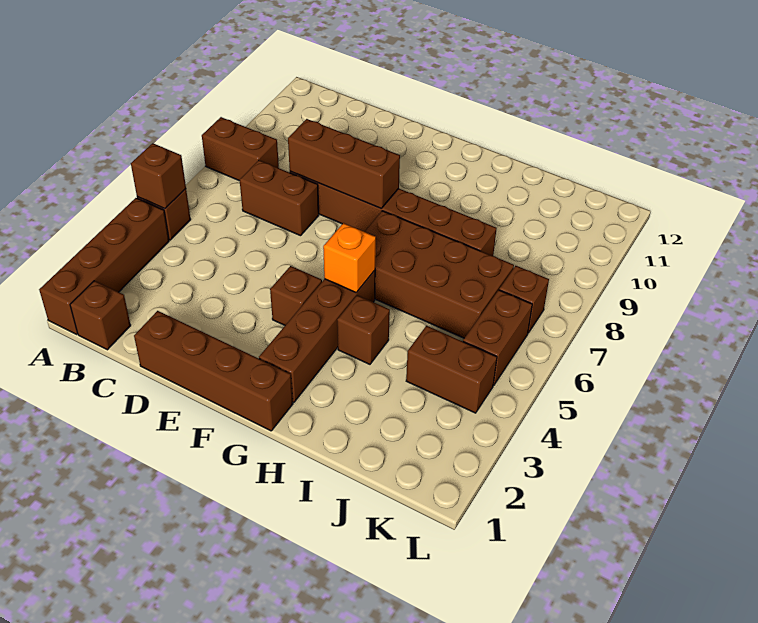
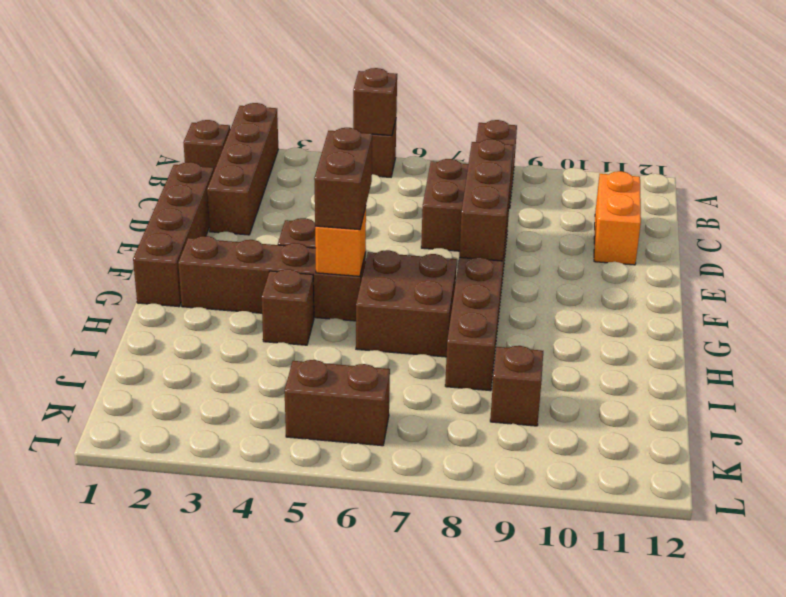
brown 1x4 brick [39,198,169,334] -> brown 1x4 brick turned to [207,103,278,235]
none -> orange 1x2 brick [594,171,641,265]
brown 2x4 brick [365,211,514,338] -> brown 2x2 brick [356,250,457,357]
brown 1x2 brick [406,326,497,413] -> brown 1x2 brick moved to [314,128,372,230]
brown 1x1 brick [499,266,549,333] -> brown 1x1 brick moved to [490,346,543,426]

